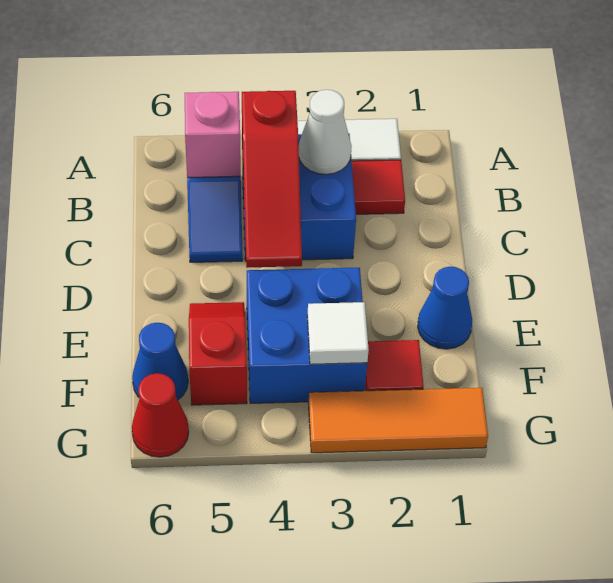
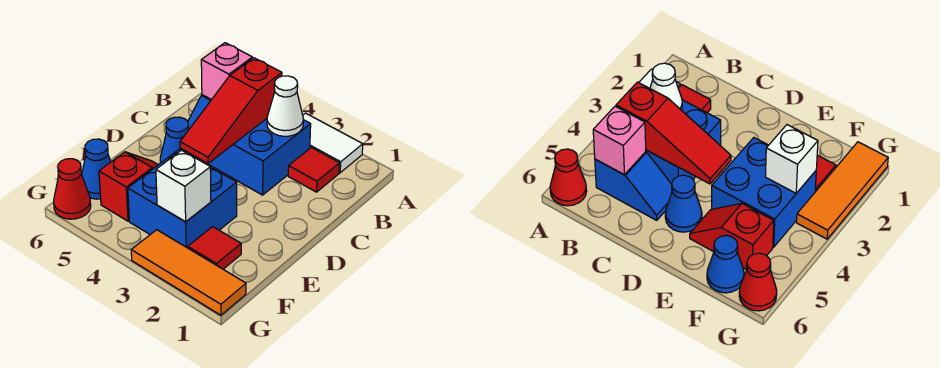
none -> red 1x1 cone [550,149,587,206]
blue 1x1 cone [418,267,472,349] -> blue 1x1 cone moved to [160,117,196,163]
white 1x1 tile [307,302,369,364] -> white 1x1 brick [156,150,211,222]

